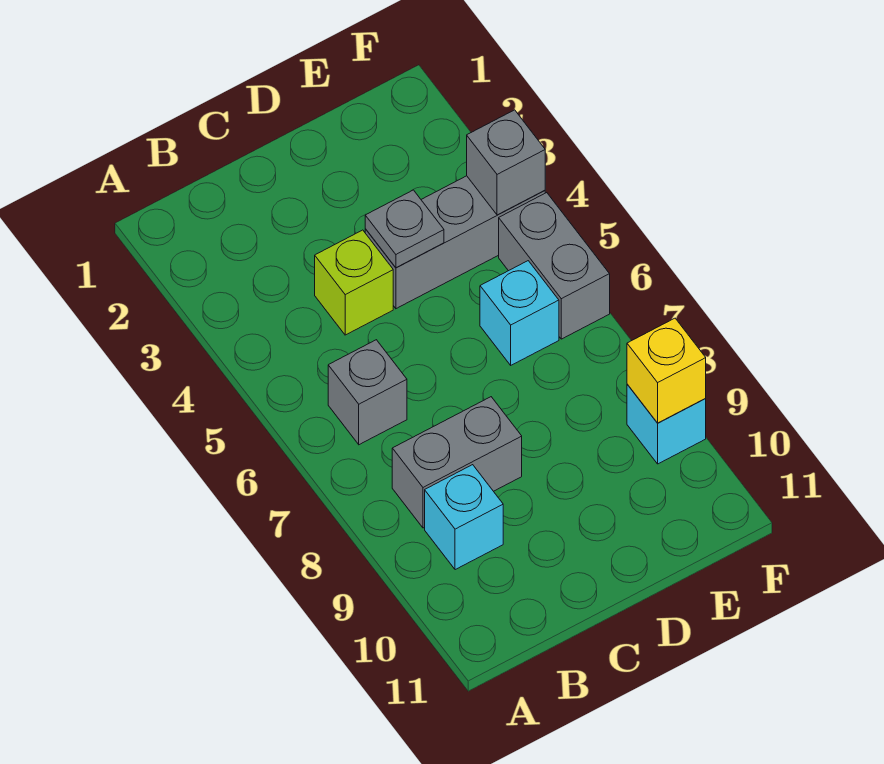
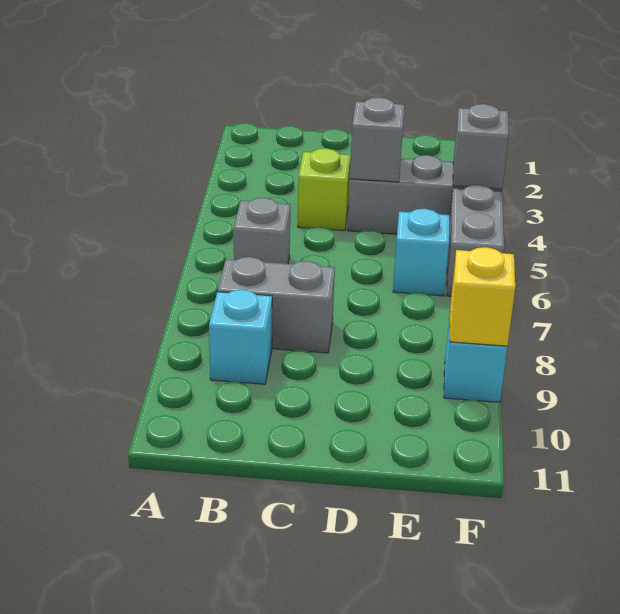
grey 1x1 plate [365,190,444,268] -> grey 1x1 brick [350,97,404,182]

